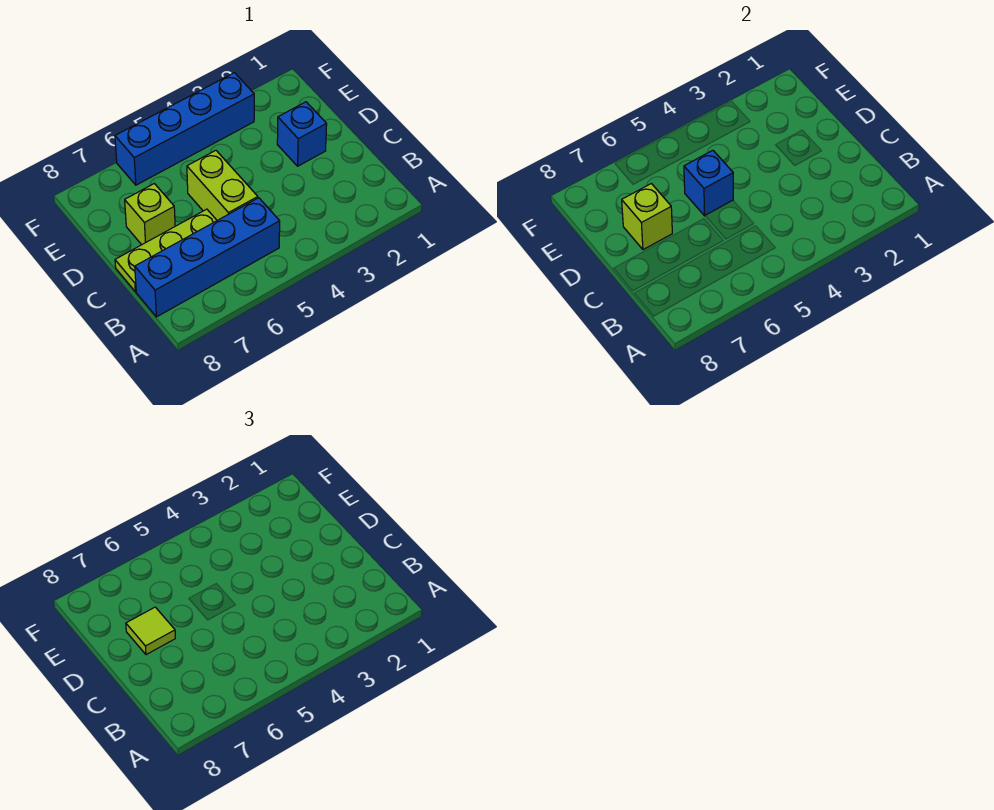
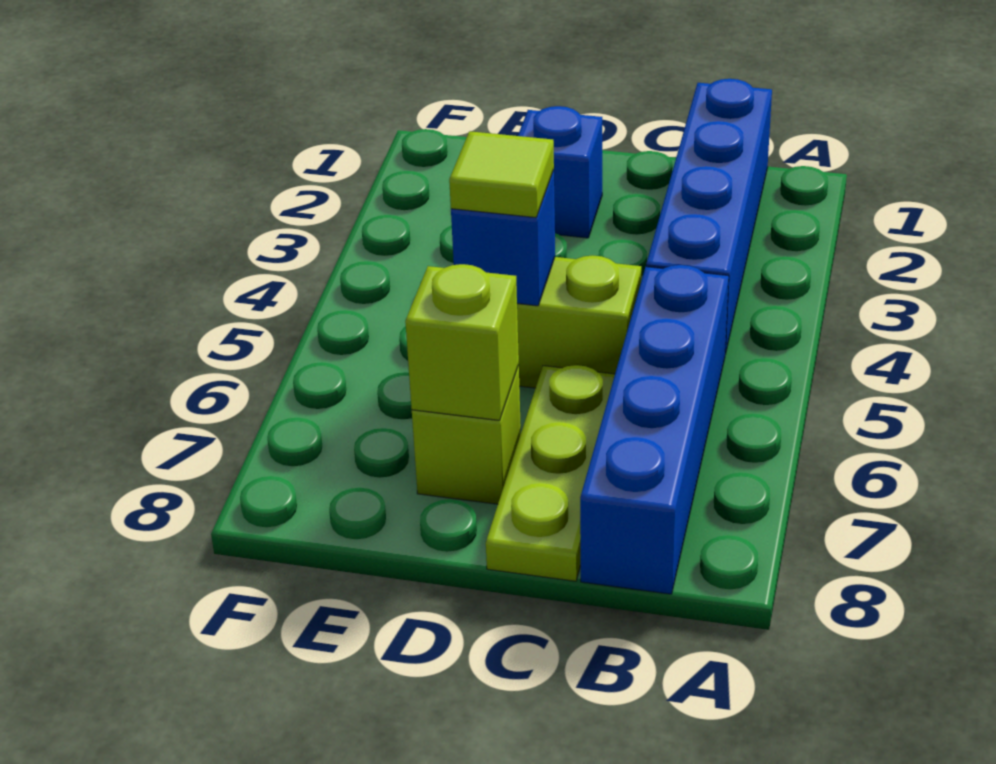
lime 1x1 tile [126,607,175,655] -> lime 1x1 tile moved to [449,131,554,218]
blue 1x4 brick [115,73,254,185] -> blue 1x4 brick moved to [646,79,772,354]

